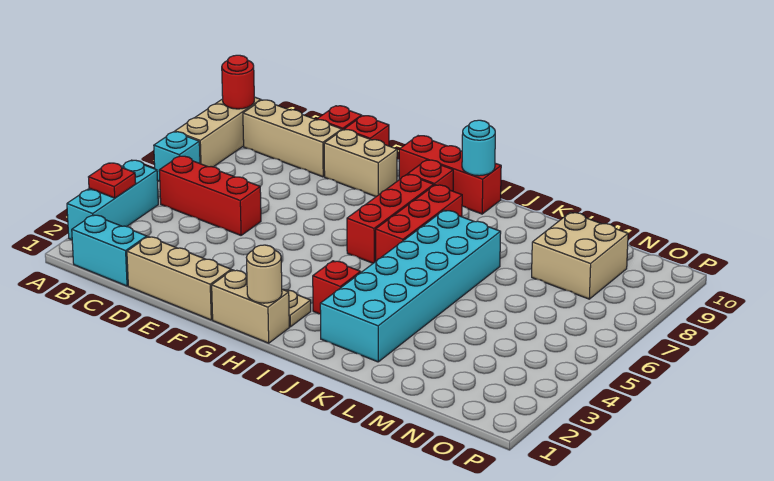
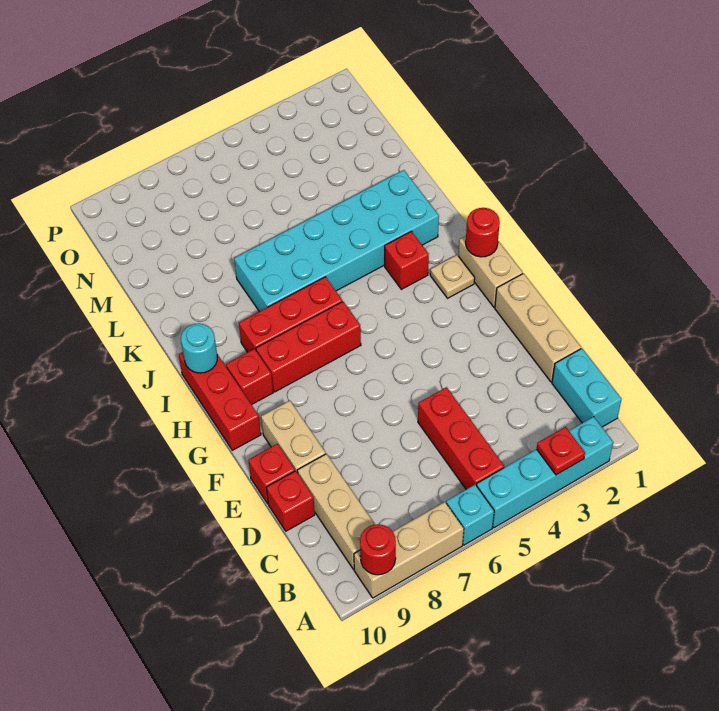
cyan 1x3 brick [67,160,158,240] -> cyan 1x4 brick [477,417,613,528]
tan 1x1 round brick [246,245,282,303] -> red 1x1 round brick [466,208,500,257]
tan 2x2 brick [532,212,628,299] -> none

